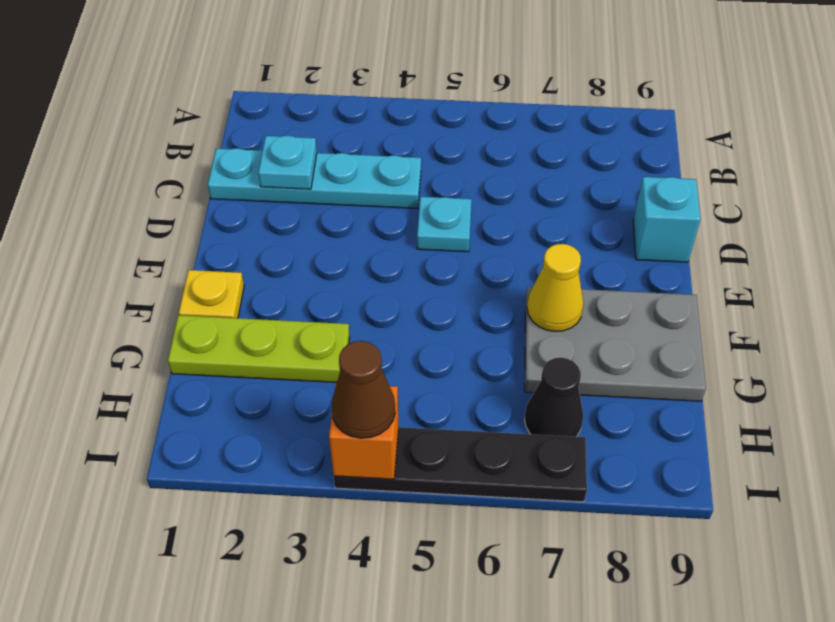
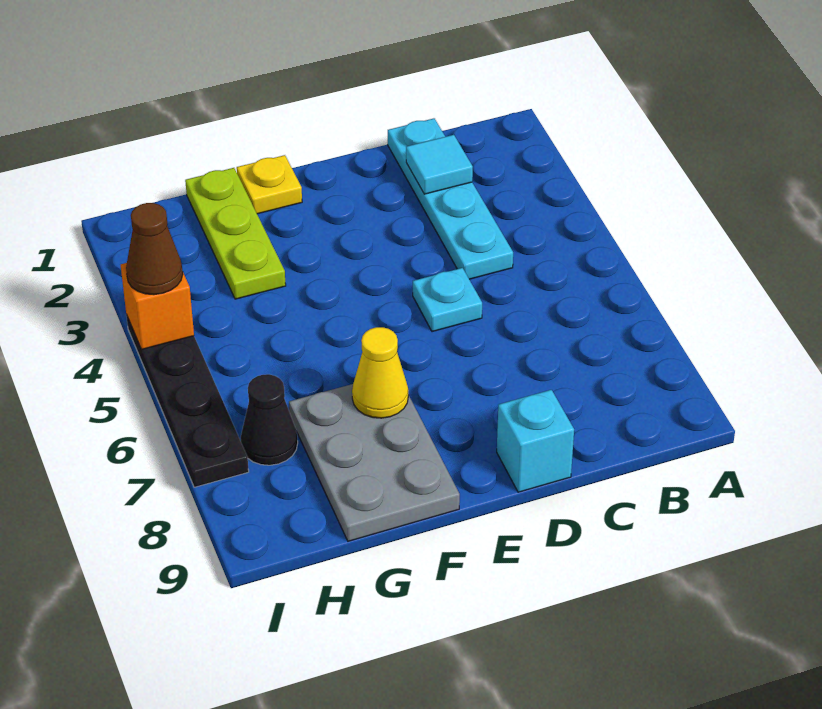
cyan 1x1 plate [258,136,317,189] -> cyan 1x1 tile [406,135,473,194]

